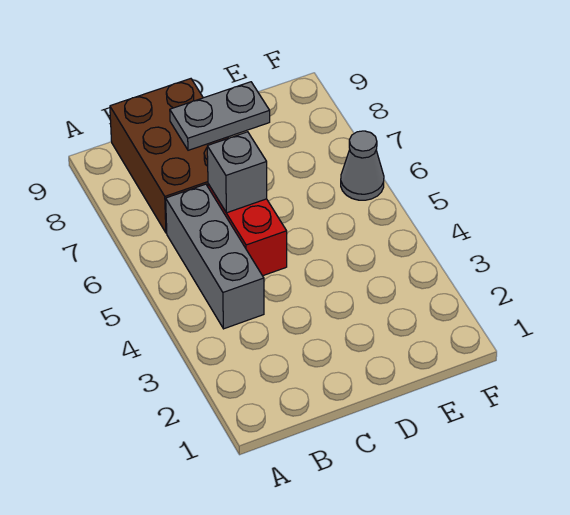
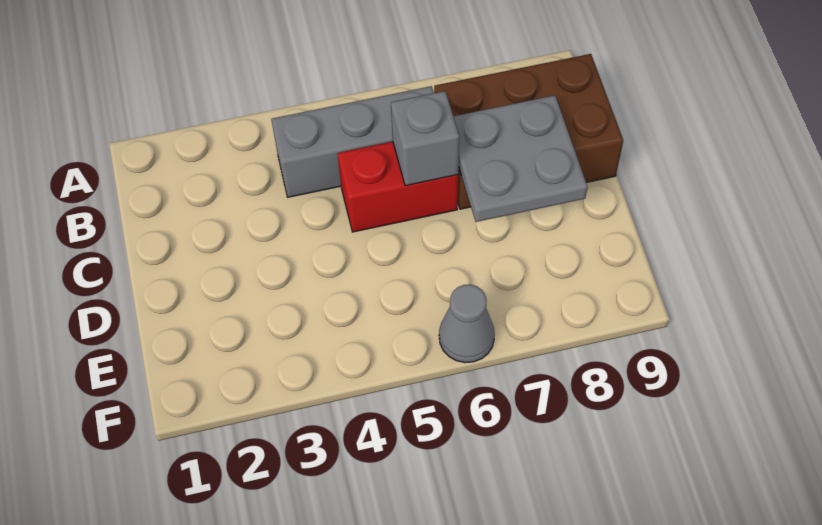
grey 1x2 plate [170,82,270,150] -> grey 2x2 plate [453,95,588,222]

